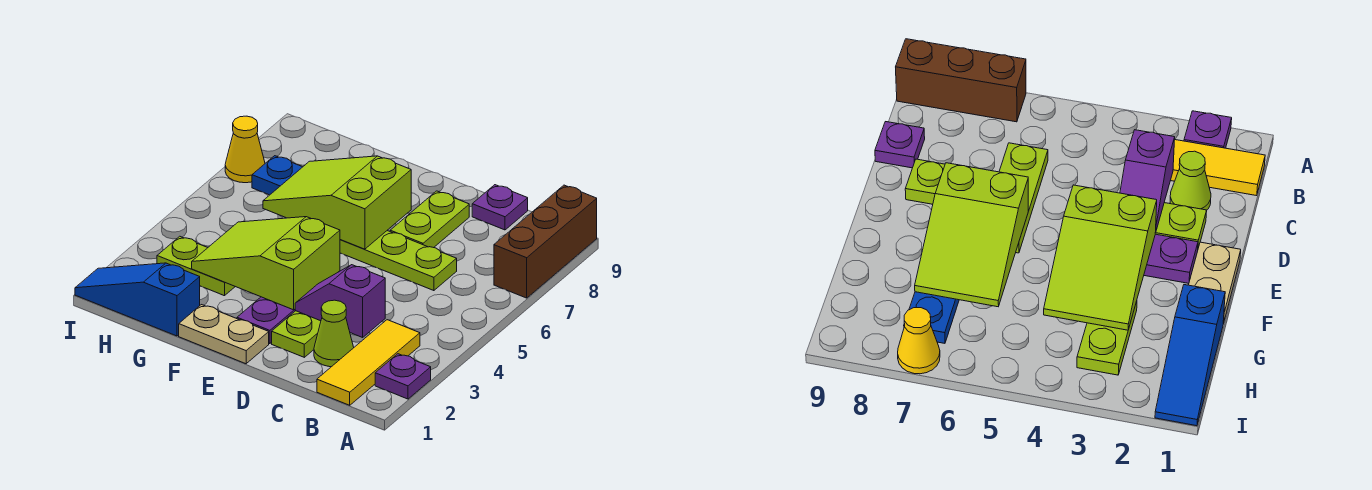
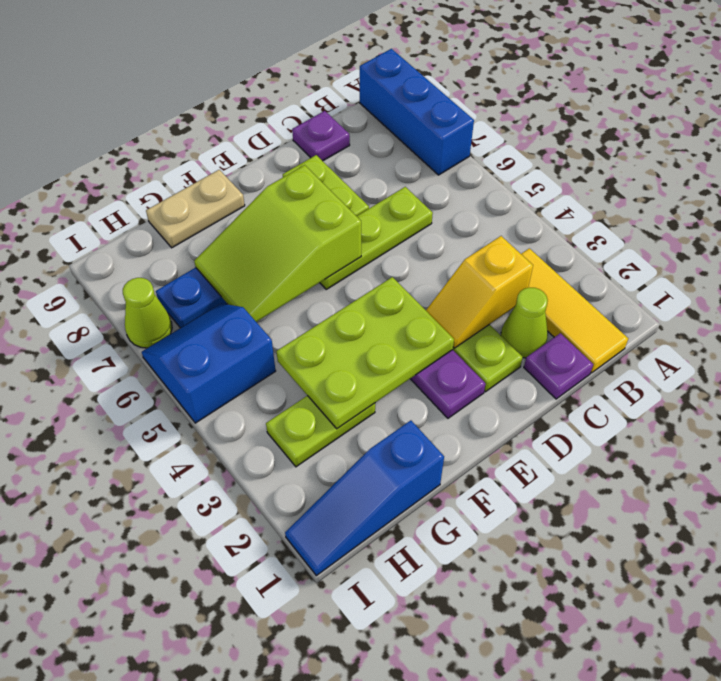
purple 1x1 plate [375,354,431,399] -> purple 1x1 plate moved to [524,333,593,399]
brown 1x3 brick [494,185,597,298] -> blue 1x3 brick [360,49,474,175]
purple 1x2 slope [295,265,385,337] -> yellow 1x2 slope [426,236,533,348]
tan 1x2 plate [179,305,269,364] -> tan 1x2 plate moved to [146,170,245,248]
lime 2x3 slope [192,217,340,310] -> lime 2x3 plate [277,277,454,429]
none -> blue 2x2 slope [142,304,276,423]
yellow 1x1 cone [225,116,265,183] -> lime 1x1 cone [123,278,172,348]

